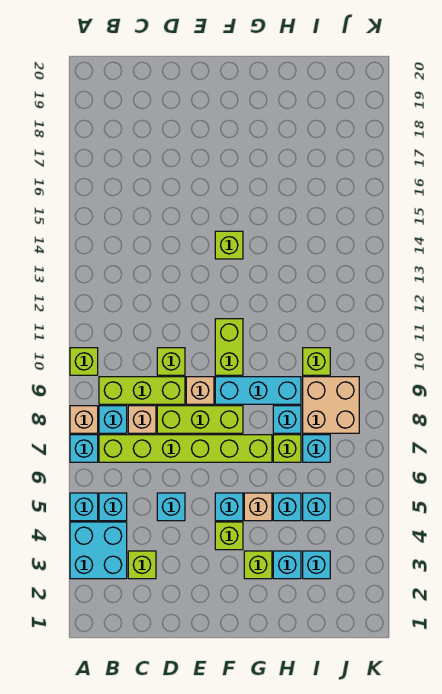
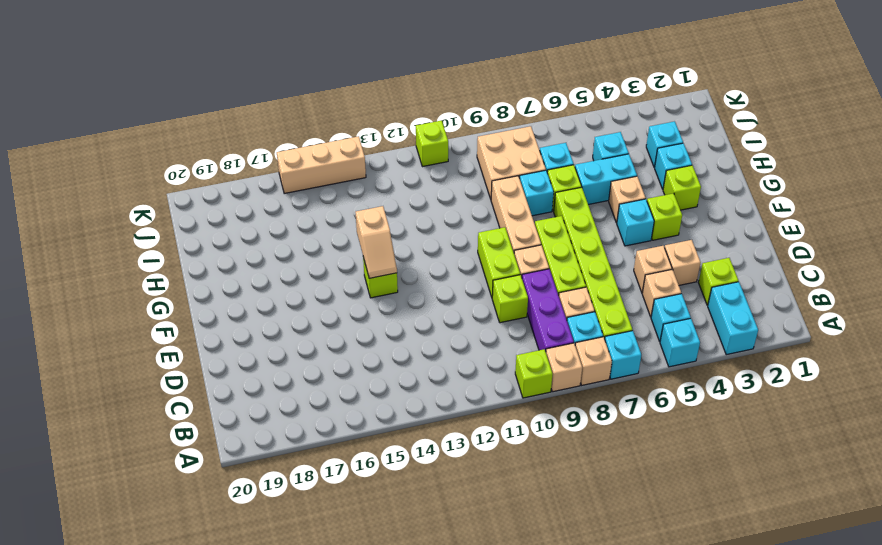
cyan 2x2 brick [70,522,127,579] -> cyan 1x2 brick [708,282,758,355]
none -> tan 1x1 brick [546,343,582,392]
lime 1x3 brick [99,377,185,404] -> purple 1x3 brick [522,269,574,352]
none -> tan 1x1 brick [642,269,681,317]
none -> tan 1x1 brick [665,240,701,285]
cyan 1x1 brick [157,493,185,521] -> tan 1x1 brick [634,246,672,293]
cyan 1x3 brick [215,377,301,404] -> tan 1x3 brick [491,176,541,252]
lime 1x2 brick [215,319,243,375] -> lime 1x2 brick turned to [478,227,520,297]
none -> tan 1x2 slope [356,206,397,278]
cyan 1x1 brick [273,493,301,521] -> cyan 1x2 brick [575,154,637,205]
lime 1x1 brick [303,348,330,375] -> lime 1x1 brick moved to [416,120,448,167]
none -> tan 1x3 brick [277,136,366,194]

